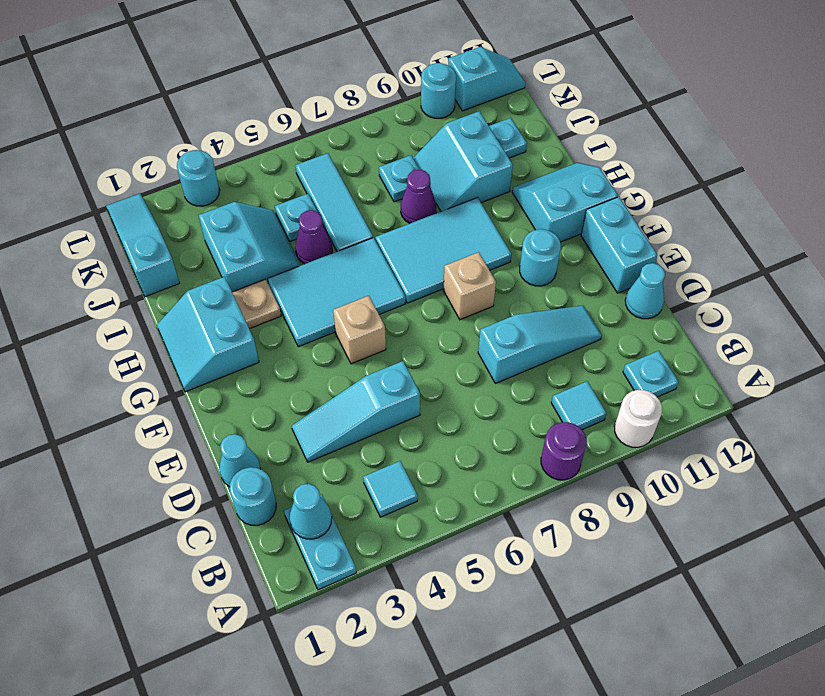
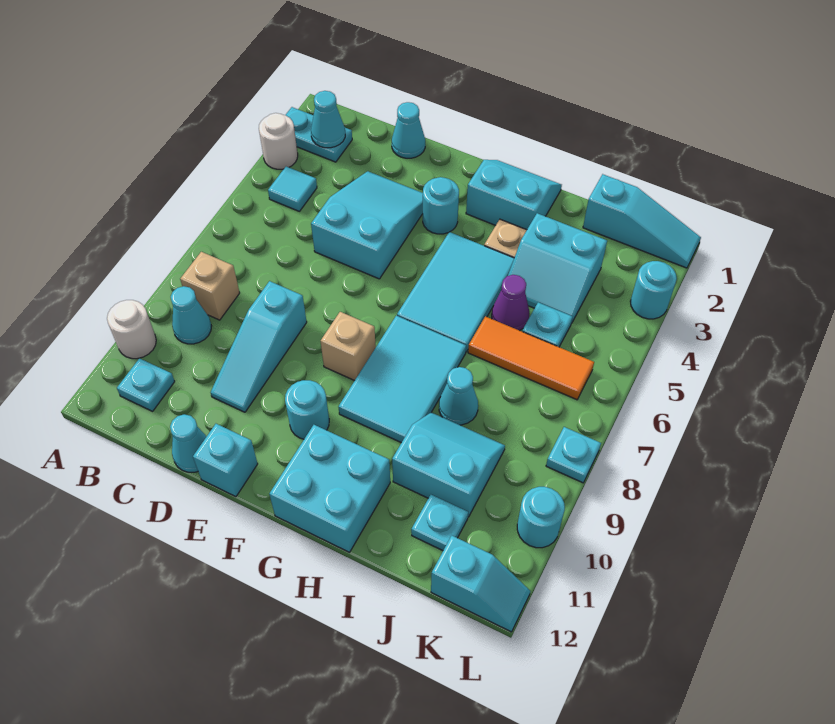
none -> white 1x1 round brick [259,113,298,169]
purple 1x1 round brick [541,422,587,480] -> none
cyan 1x1 tile [551,381,606,430] -> cyan 1x1 cone [171,286,211,344]
cyan 1x1 round brick [229,467,276,525] -> cyan 1x1 round brick moved to [423,177,459,234]
cyan 1x3 slope [292,361,420,462] -> cyan 2x3 slope [311,171,423,279]
cyan 1x2 brick [581,197,657,293] -> cyan 1x1 brick [193,424,258,497]
tan 1x1 brick [333,296,386,364] -> tan 1x1 brick moved to [180,252,240,320]
cyan 2x2 slope [512,163,618,242] -> cyan 2x2 brick [269,425,390,552]
cyan 1x3 tile [295,153,373,251] -> orange 1x3 tile [468,316,594,400]
purple 1x1 cone [401,170,436,223] -> cyan 1x1 cone [439,367,478,425]
cyan 1x1 plate [379,155,420,202] -> cyan 1x1 plate moved to [546,427,601,483]
cyan 1x2 slope [448,47,525,111] -> cyan 1x2 slope turned to [431,536,530,632]

